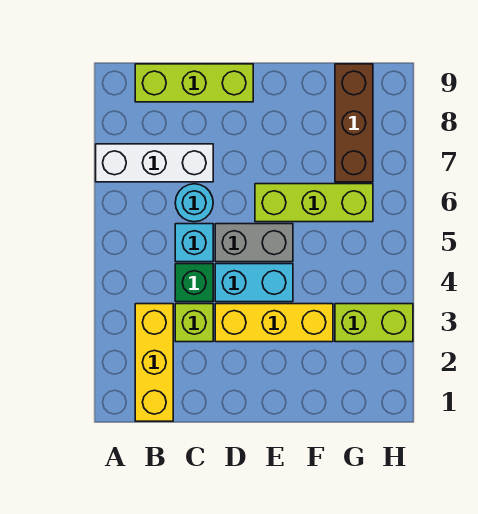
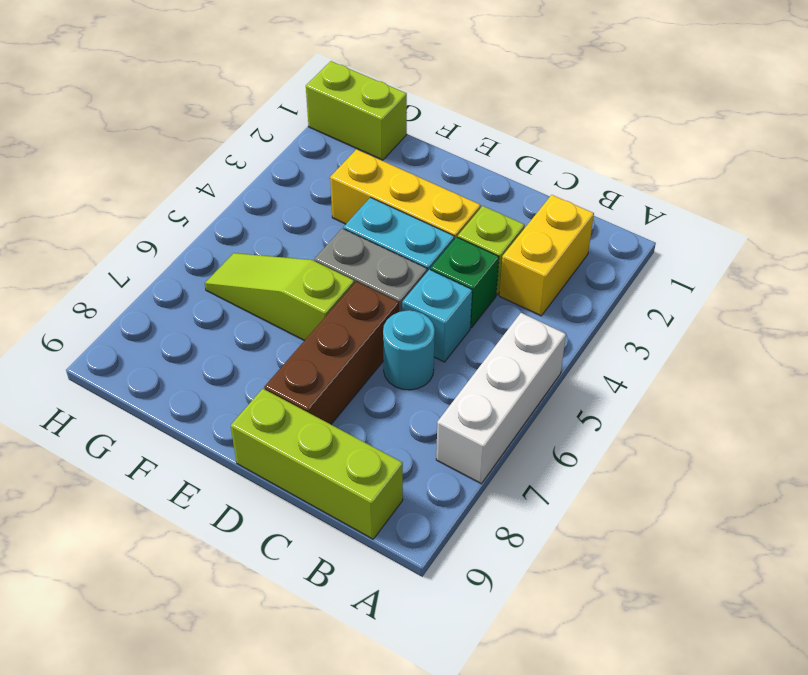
white 1x3 brick [96,144,213,182] -> white 1x3 brick turned to [436,313,566,484]
yellow 1x3 brick [135,304,173,421] -> yellow 1x2 brick [499,195,594,316]
lime 1x3 brick [255,184,373,222] -> lime 1x3 slope [205,253,354,341]
lime 1x2 brick [335,304,413,342] -> lime 1x2 brick moved to [306,61,407,160]
brown 1x3 brick [335,64,373,182] -> brown 1x3 brick moved to [264,282,399,424]

